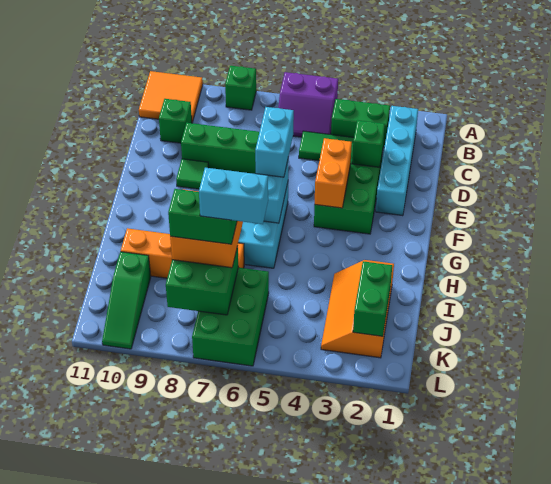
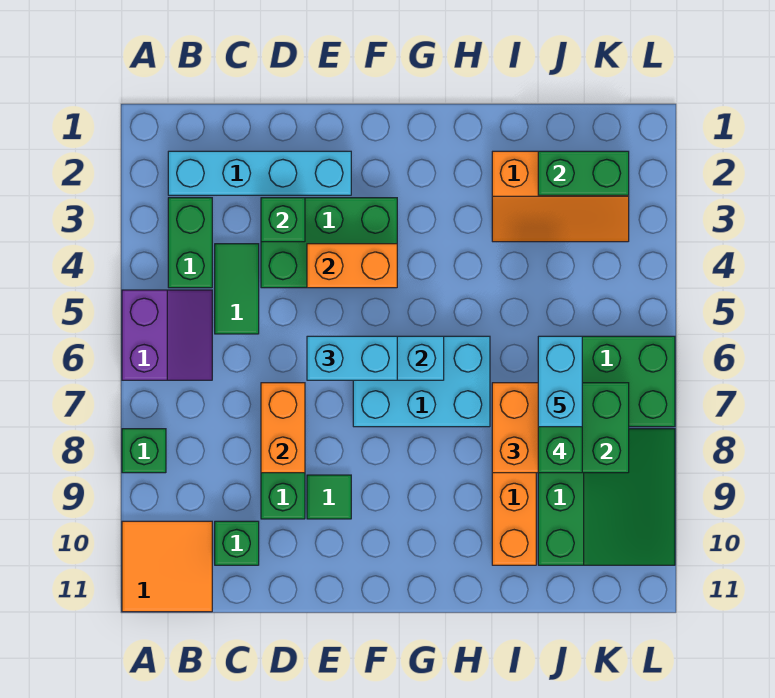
none -> orange 1x2 brick [261,383,305,473]
green 1x3 slope [102,252,151,349] -> green 3x3 slope [538,429,675,565]

